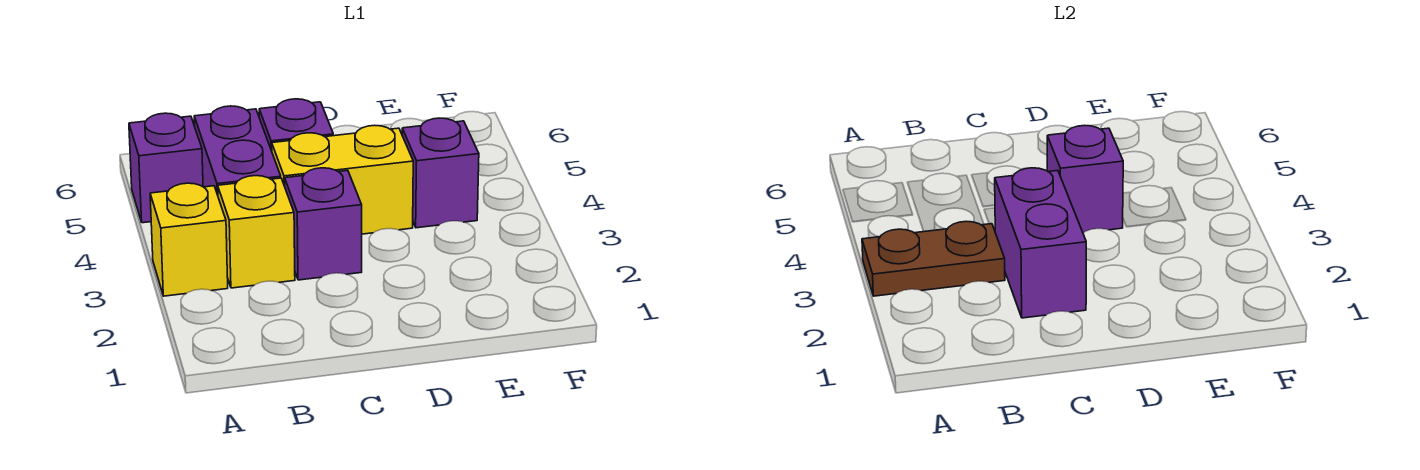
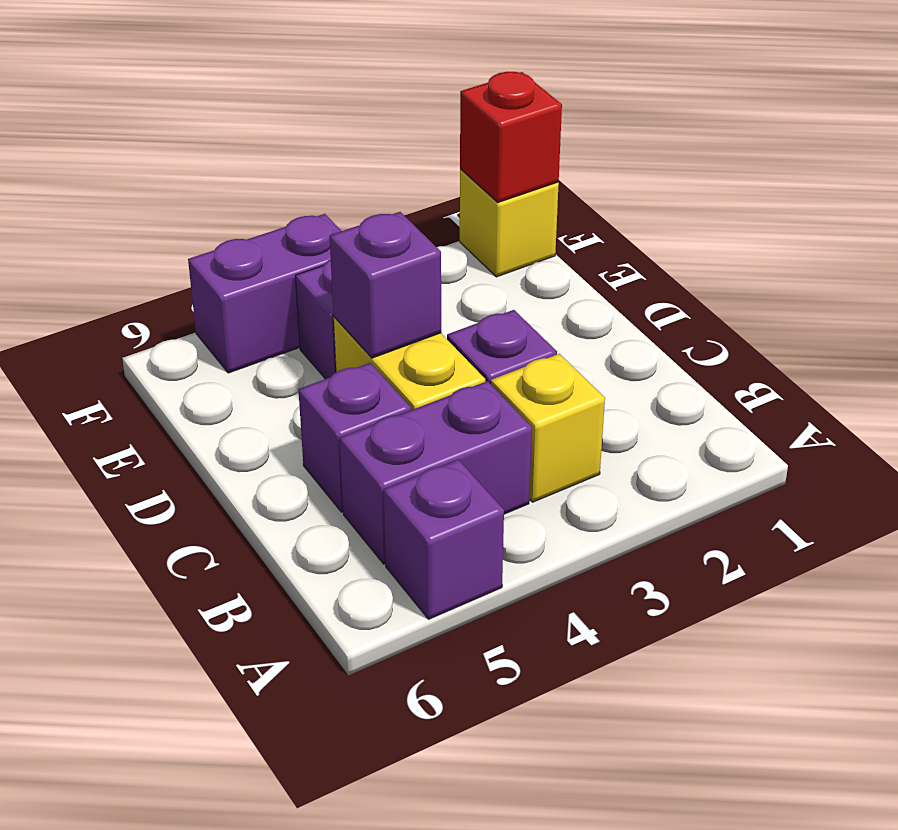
yellow 1x1 brick [150,183,228,296] -> yellow 1x1 brick moved to [460,169,559,277]
brown 1x2 plate [862,221,1005,296] -> none
purple 1x2 brick [995,168,1086,318] -> purple 1x2 brick moved to [188,214,341,373]
none -> red 1x1 brick [460,72,562,202]

